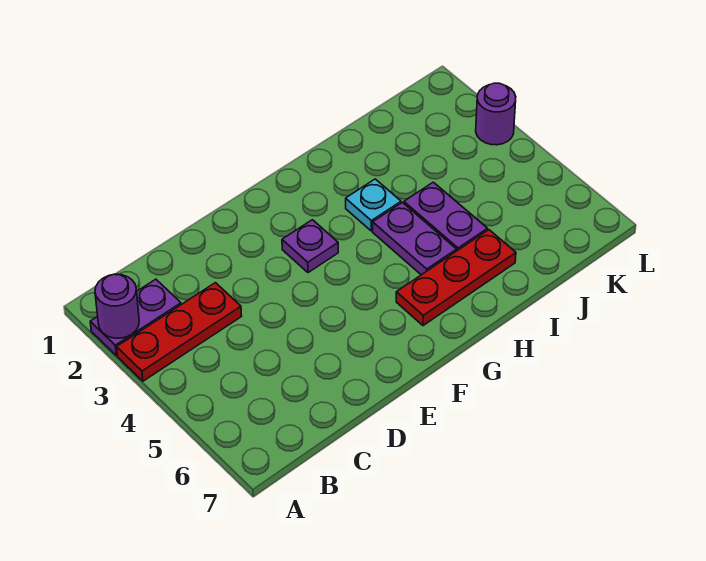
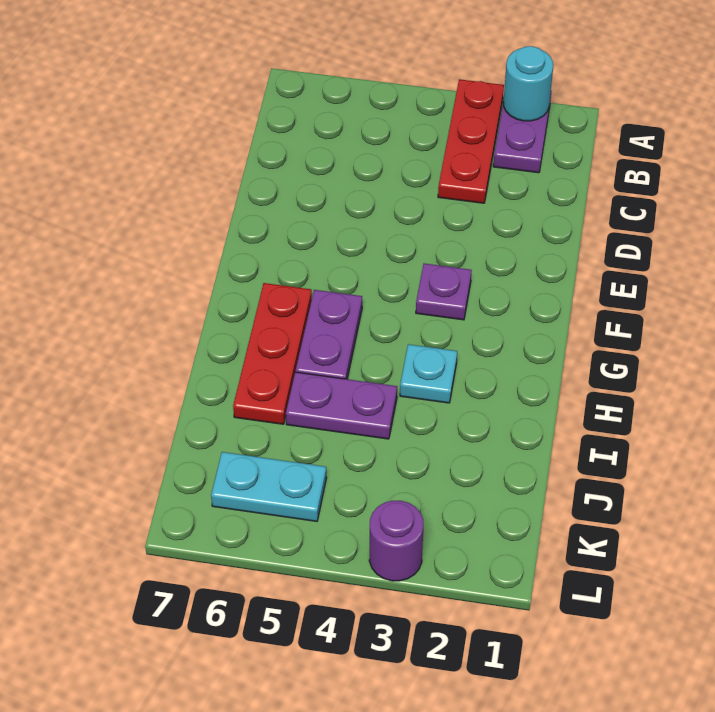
purple 1x1 round brick [95,274,139,338] -> cyan 1x1 round brick [503,46,553,121]
purple 1x2 plate [373,203,457,275] -> purple 1x2 plate turned to [296,290,362,379]
none -> cyan 1x2 plate [211,452,327,521]

